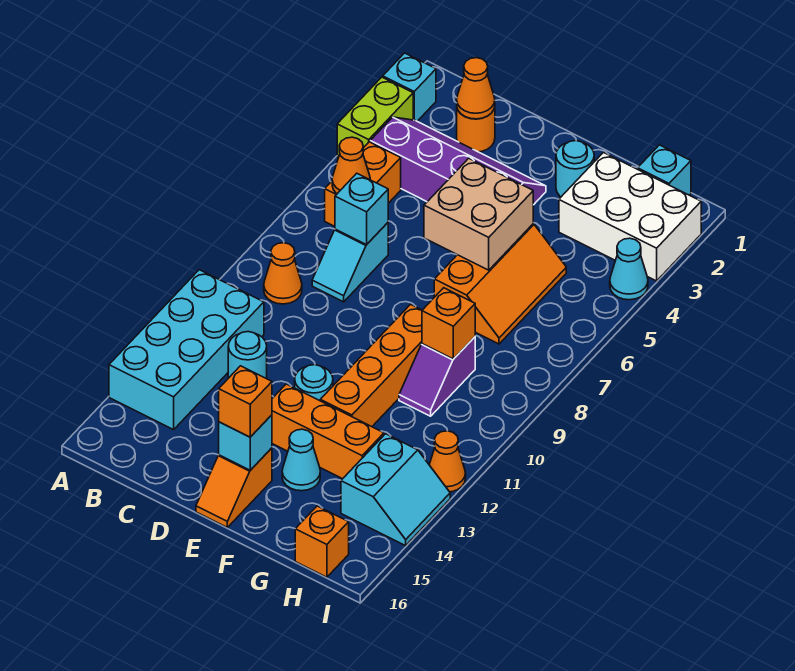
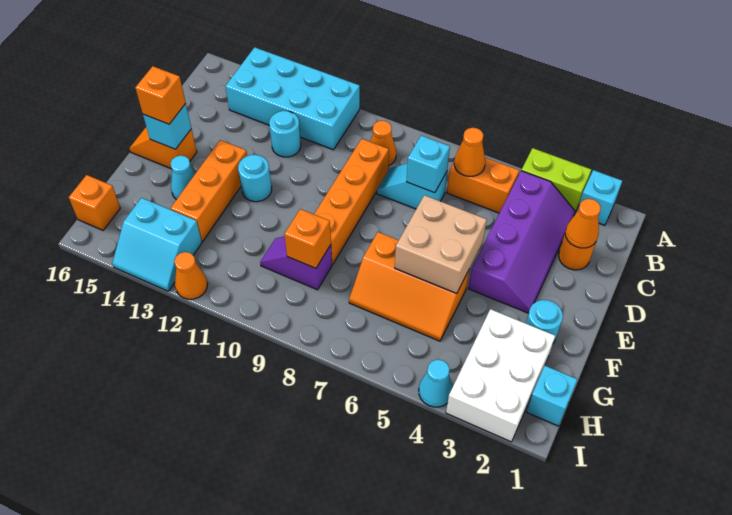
orange 1x4 brick [320,304,422,427] -> orange 1x4 brick turned to [314,139,389,264]

